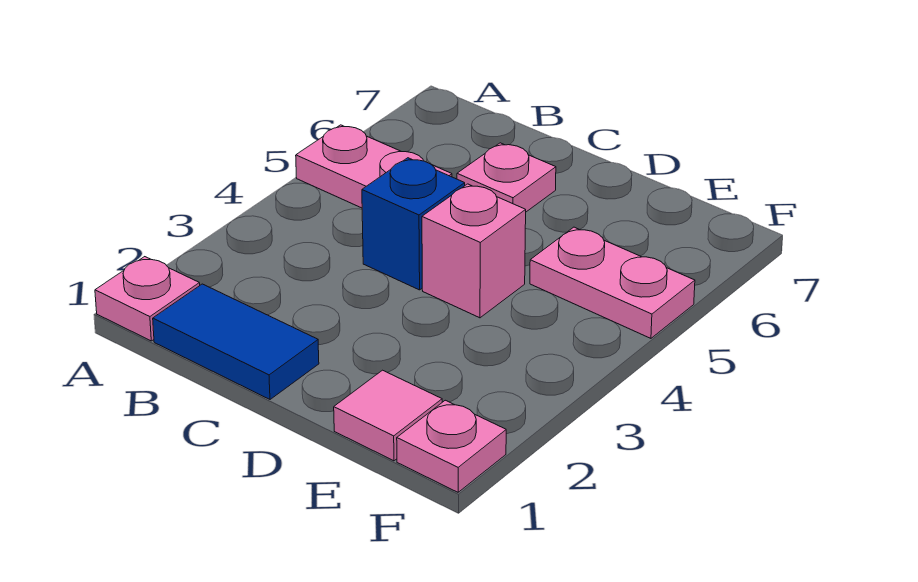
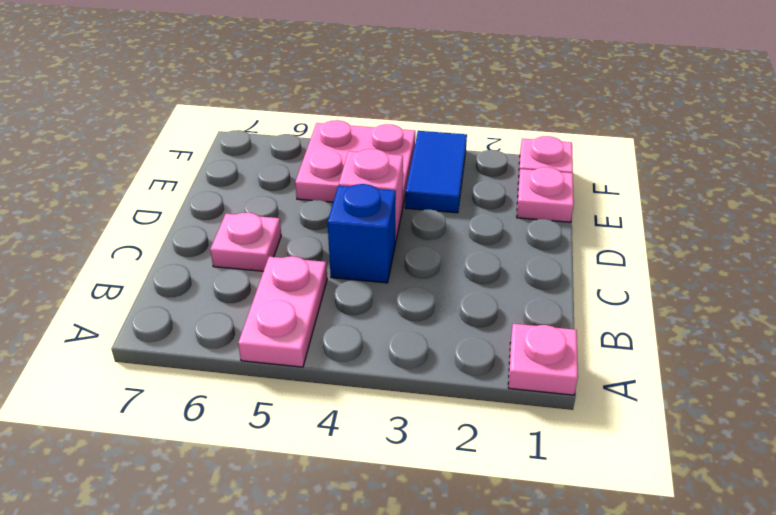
blue 1x2 tile [153,284,319,399] -> blue 1x2 tile moved to [405,131,467,213]
pink 1x1 tile [334,370,442,461] -> pink 1x1 plate [517,167,574,222]
pink 1x2 plate [530,227,695,338] -> pink 2x2 plate [295,120,415,208]

